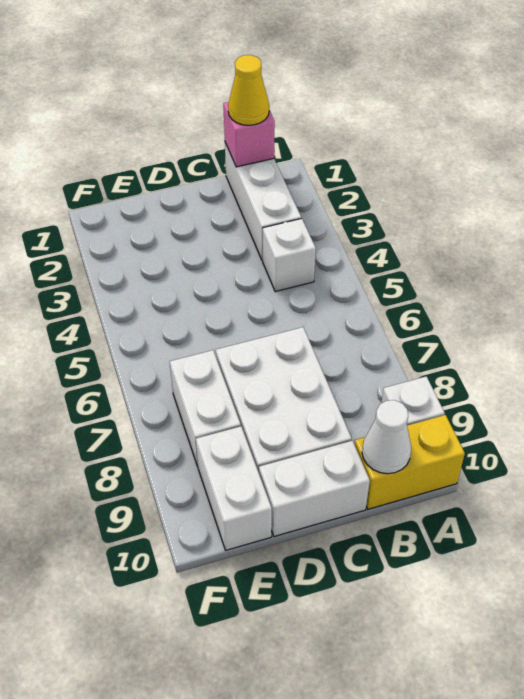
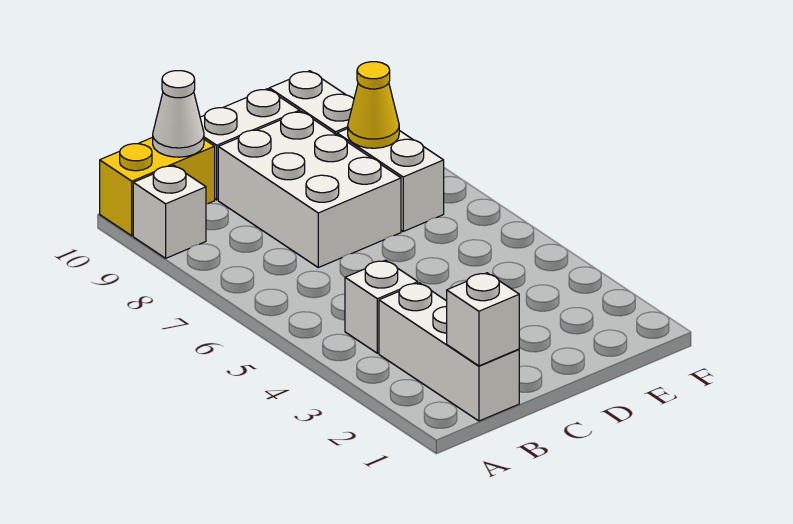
pink 1x1 brick [223,102,275,167] -> white 1x1 brick [447,273,519,366]
yellow 1x1 cone [228,55,269,125] -> yellow 1x1 cone moved to [348,62,399,148]

